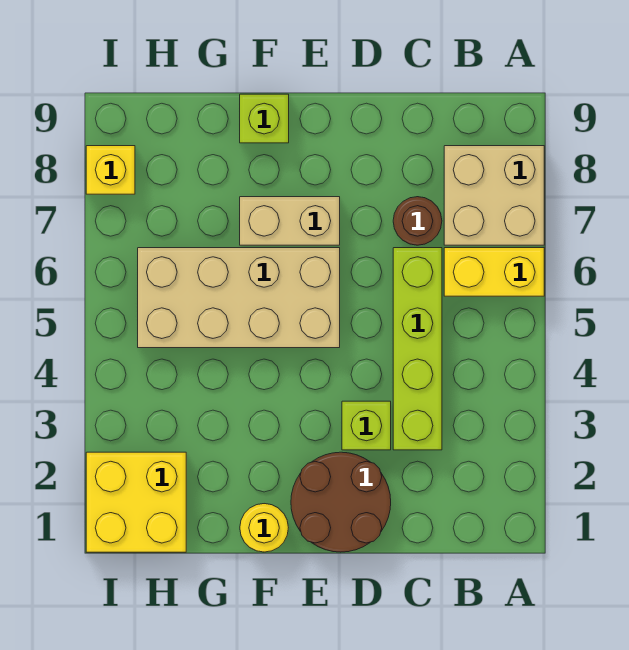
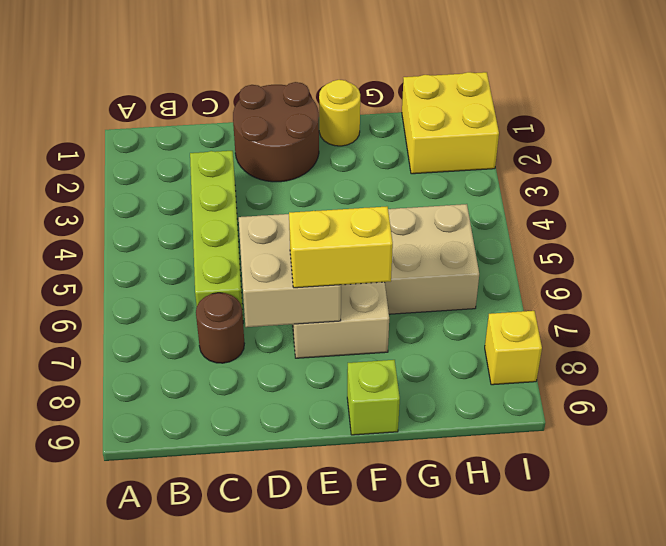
yellow 1x2 brick [444,248,544,296] -> yellow 1x2 brick moved to [289,206,393,288]
tan 2x2 brick [444,146,544,245] -> tan 2x2 brick moved to [239,214,341,327]
lime 1x1 brick [342,401,391,450] -> none

